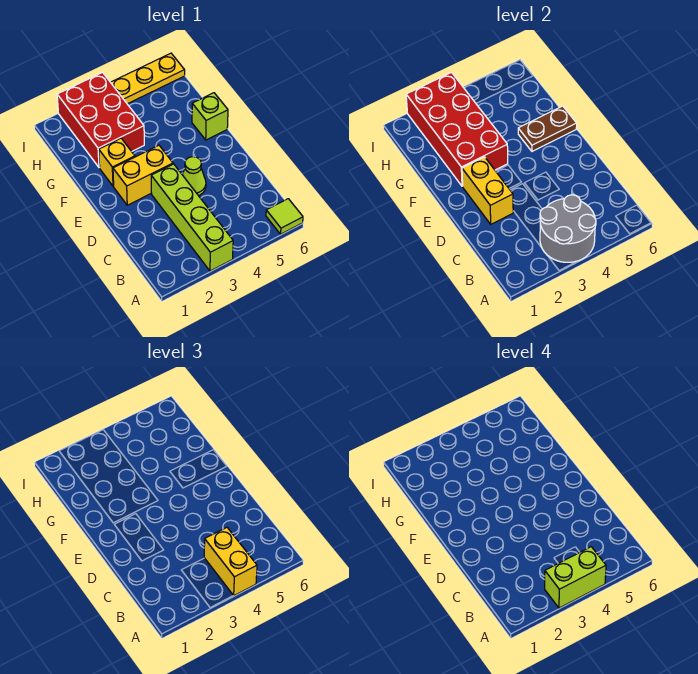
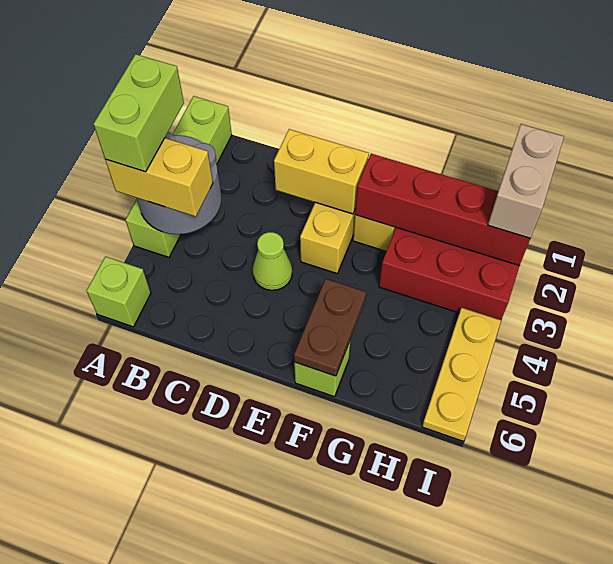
lime 1x4 brick [151,164,233,271] -> lime 1x4 brick turned to [125,96,232,257]
lime 1x1 tile [266,199,303,234] -> lime 1x1 brick [87,257,151,327]
red 2x4 brick [406,73,508,186] -> red 1x4 brick [355,154,530,266]
none -> tan 1x2 brick [488,124,564,238]

